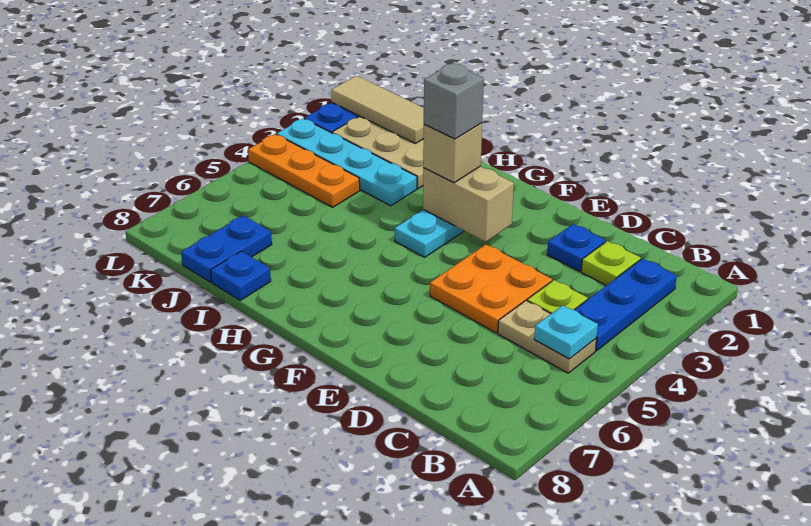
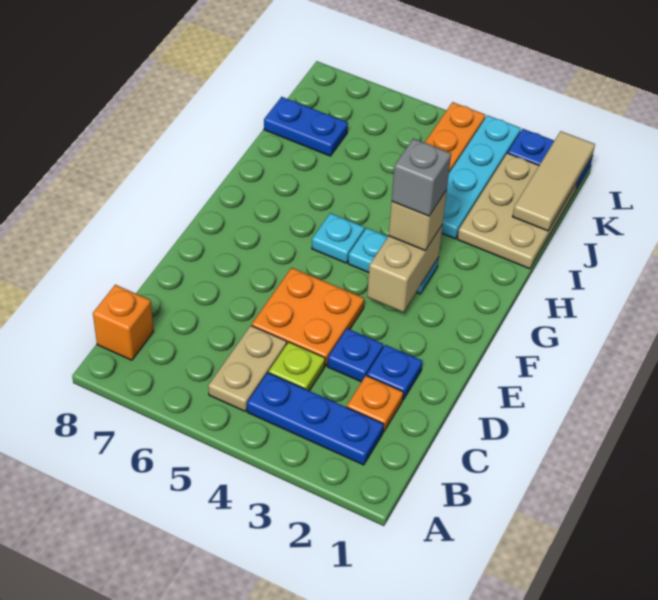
cyan 1x1 plate [534,305,598,359] -> cyan 1x1 plate moved to [312,213,365,263]
none -> orange 1x1 brick [93,285,154,360]
lime 1x1 plate [581,241,641,285] -> orange 1x1 plate [347,376,403,432]
blue 1x1 plate [211,251,271,300] -> blue 1x1 plate moved to [327,329,383,382]

